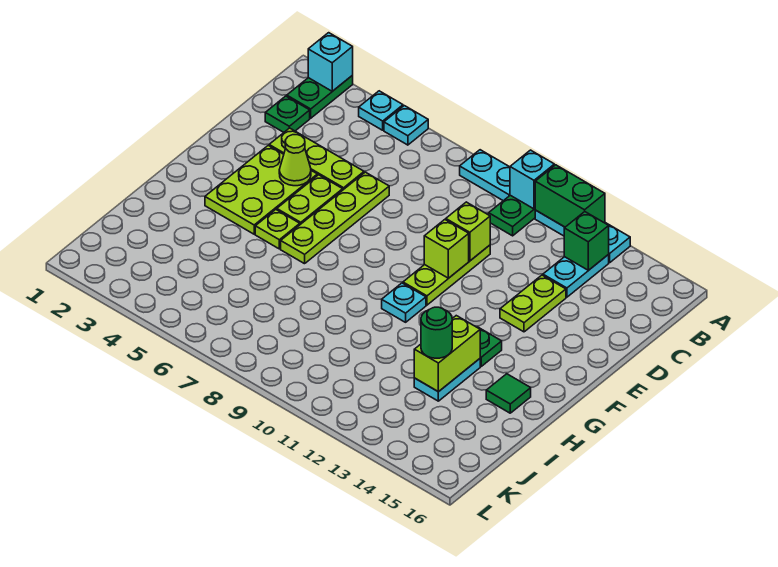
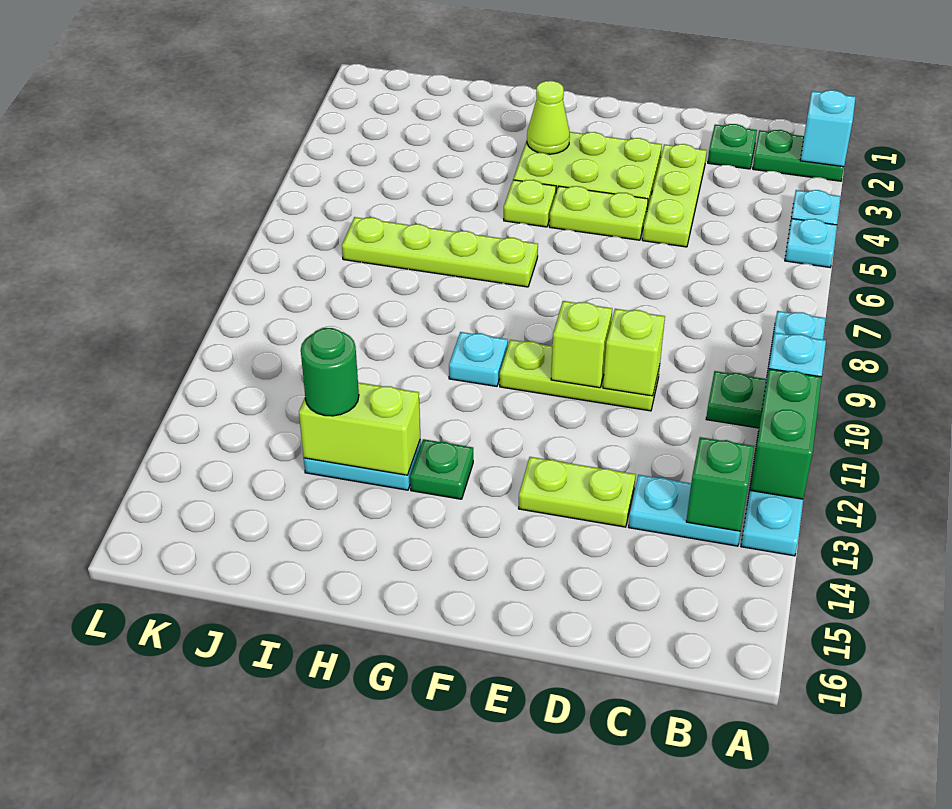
lime 1x4 plate [281,172,389,264] -> lime 1x4 plate moved to [342,217,538,287]
lime 1x1 cone [279,135,311,186] -> lime 1x1 cone moved to [527,81,570,154]
green 1x1 tile [486,374,531,413] -> none

